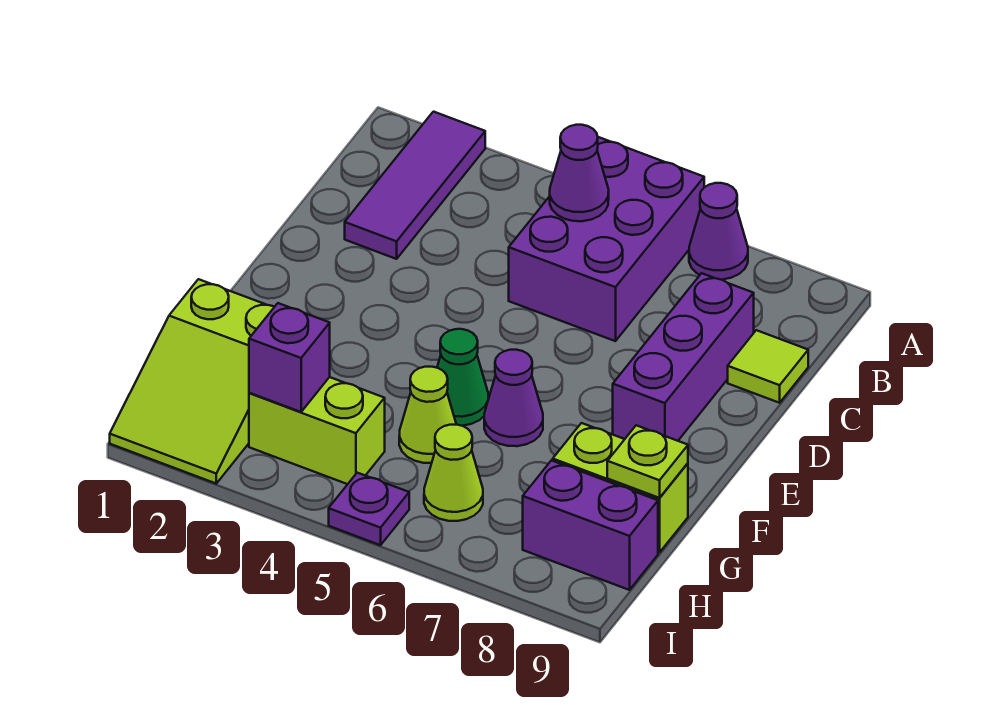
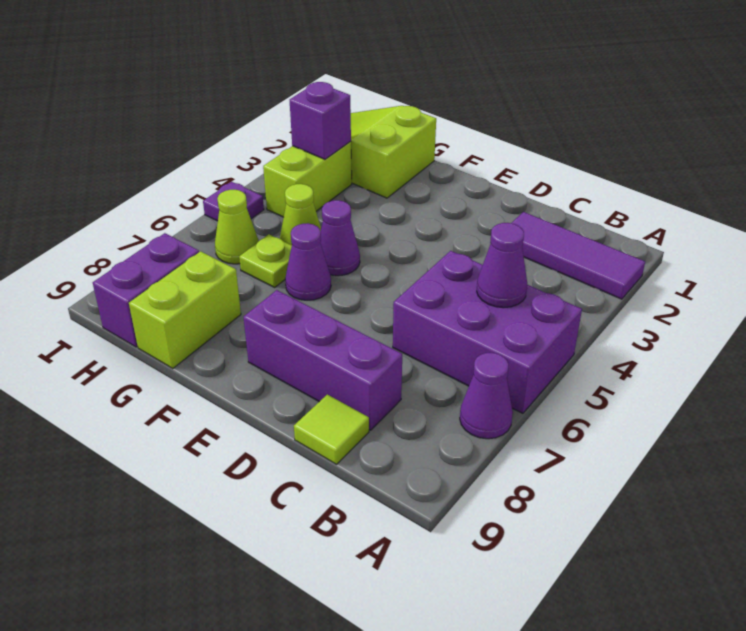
green 1x1 cone [437,329,488,426] -> purple 1x1 cone [320,200,360,276]
lime 1x1 plate [607,425,688,498] -> lime 1x1 plate moved to [239,235,292,287]

